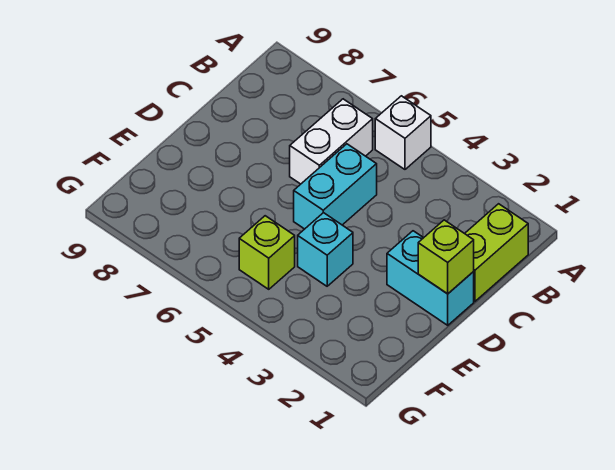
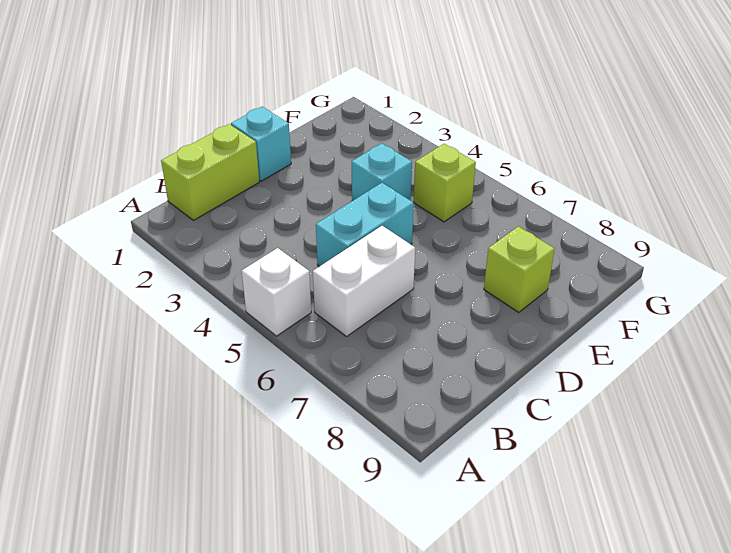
cyan 1x2 brick [387,231,474,325] -> cyan 1x1 brick [231,107,291,181]
lime 1x1 brick [418,220,474,294] -> lime 1x1 brick moved to [484,226,554,313]

